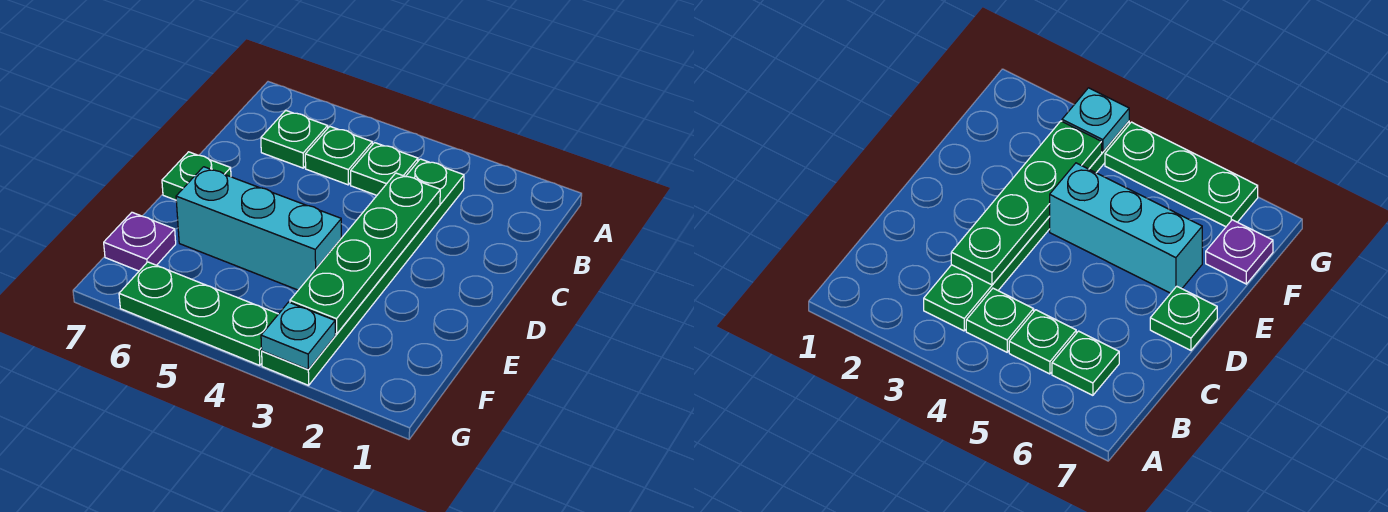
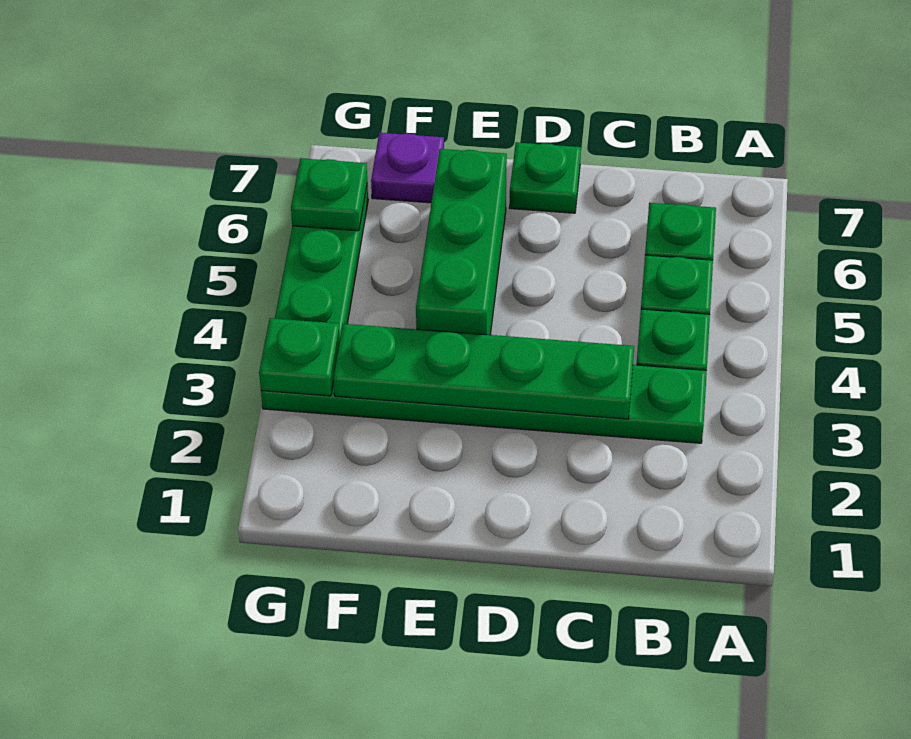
cyan 1x3 brick [176,167,341,290] -> green 1x3 brick [416,149,507,335]
cyan 1x1 plate [261,302,335,370] -> green 1x1 plate [259,318,340,396]
none -> green 1x1 plate [291,158,367,231]

